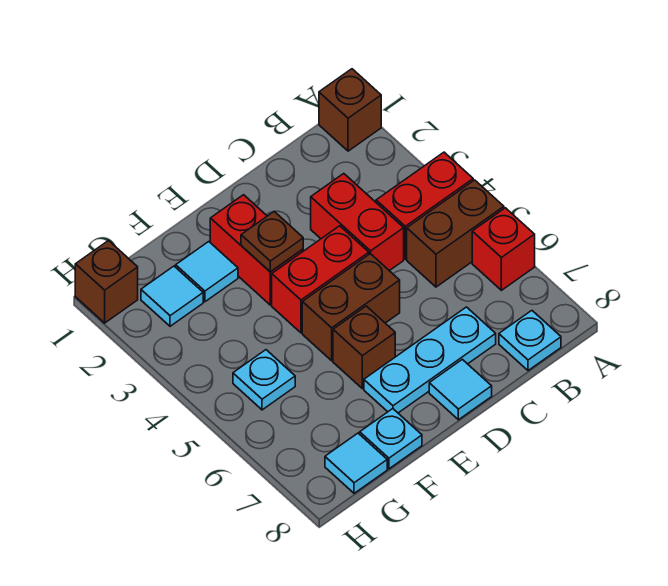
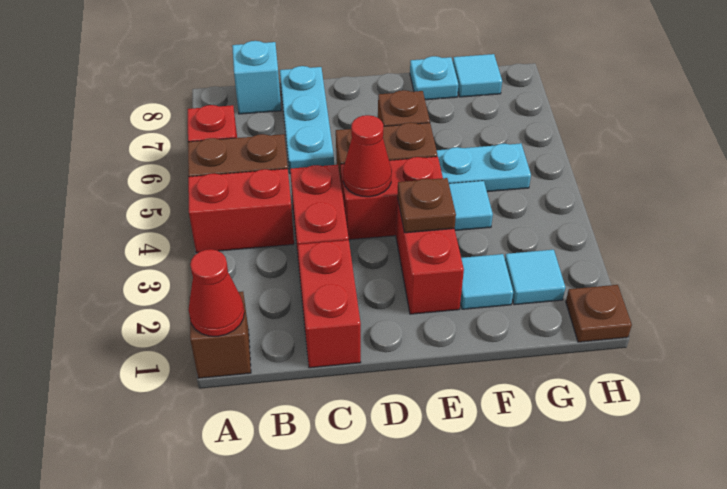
none -> red 1x1 cone [189,249,244,336]
cyan 1x1 plate [499,311,561,371] -> cyan 1x1 brick [232,41,281,114]
none -> red 1x2 brick [298,240,361,368]
cyan 1x3 plate [364,307,496,413] -> cyan 1x3 plate turned to [280,66,334,174]
none -> red 1x1 cone [343,115,392,197]
cyan 1x1 tile [429,359,492,420] -> cyan 1x1 tile moved to [449,181,493,230]
cyan 1x1 plate [233,350,295,410] -> cyan 1x2 plate [437,143,531,192]
brown 1x1 brick [75,241,138,323] -> brown 1x1 plate [566,285,632,342]

